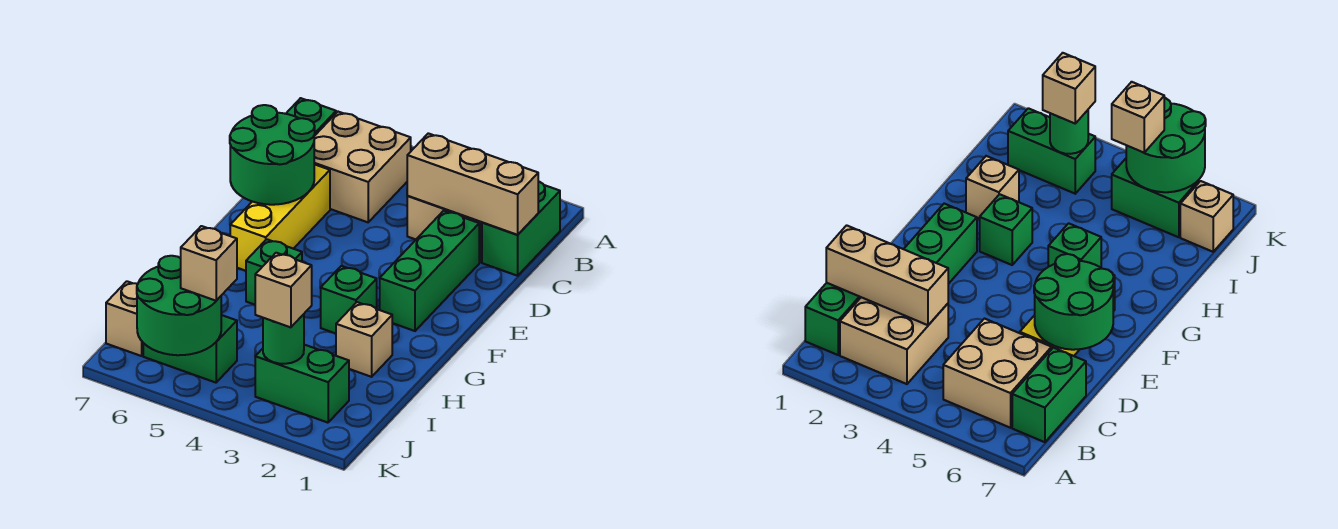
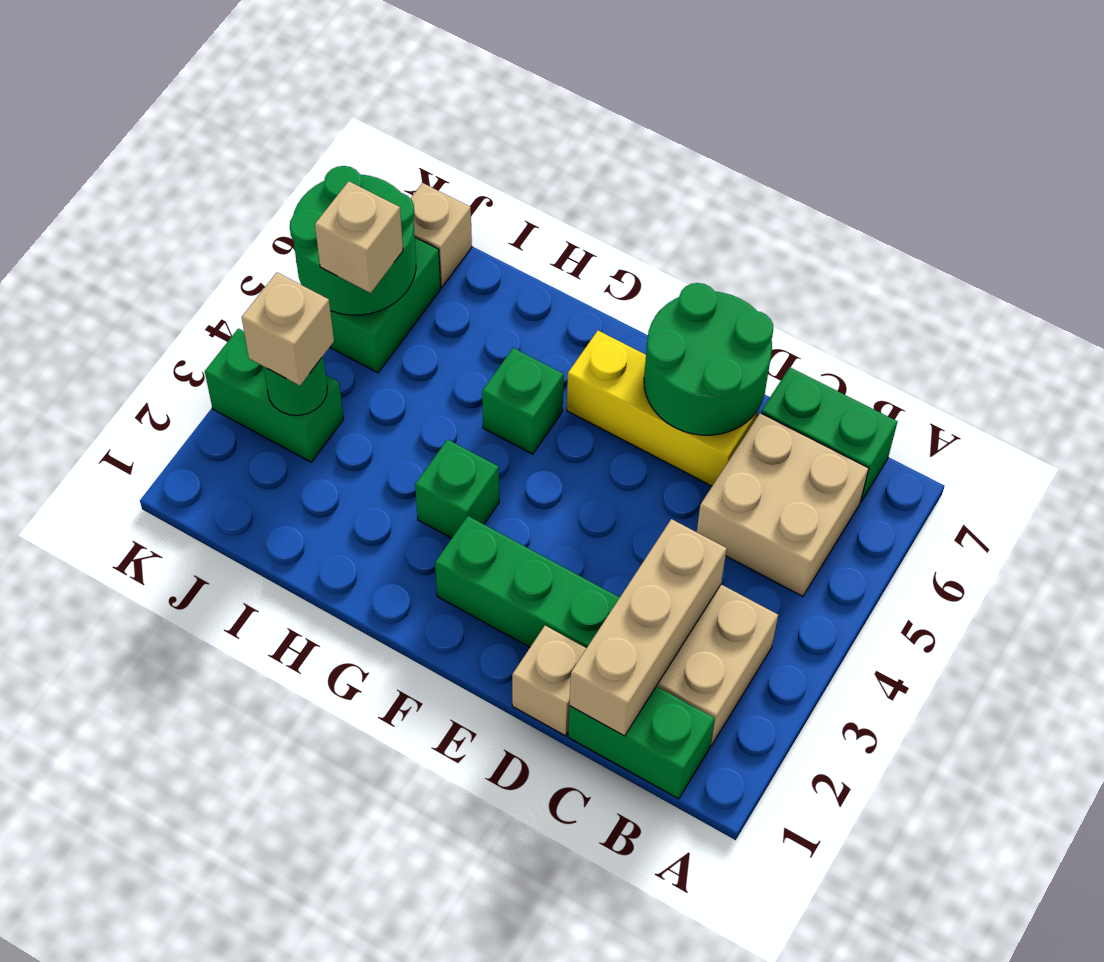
tan 1x1 brick [336,302,392,377] -> tan 1x1 brick moved to [512,626,587,736]
green 1x2 brick [255,345,349,423] -> green 1x2 brick turned to [205,329,344,462]

